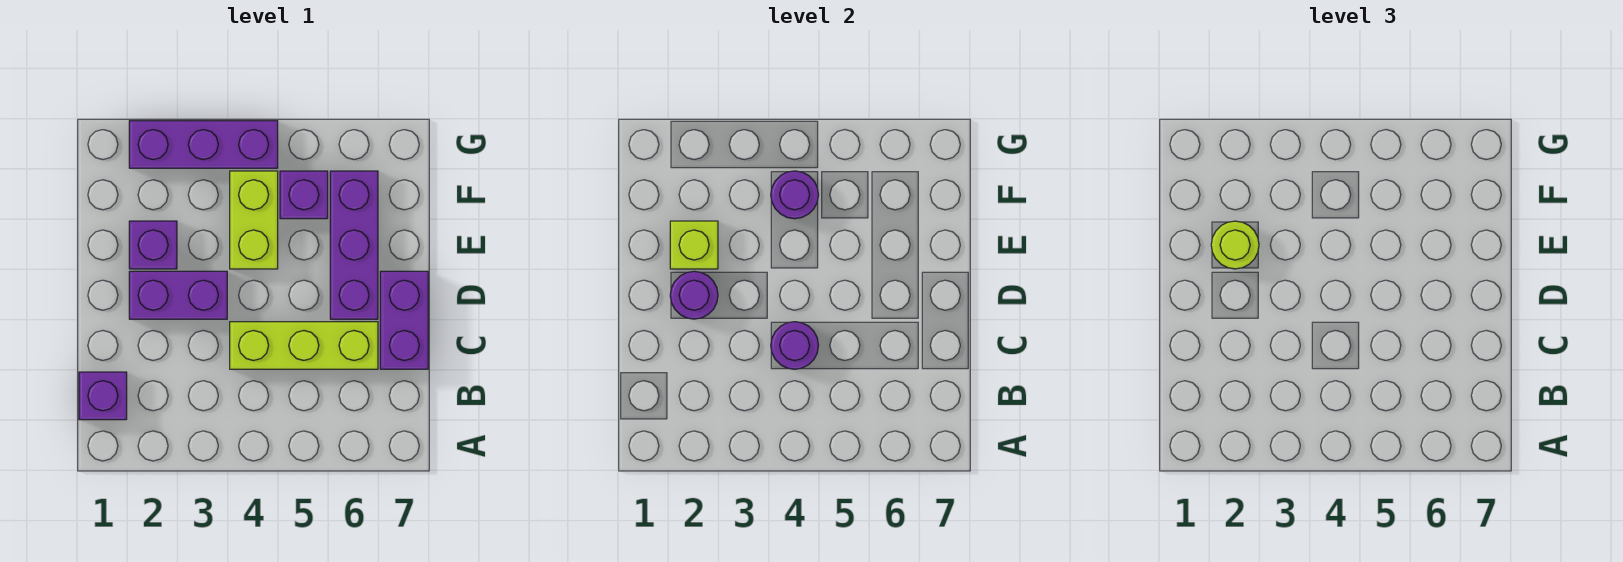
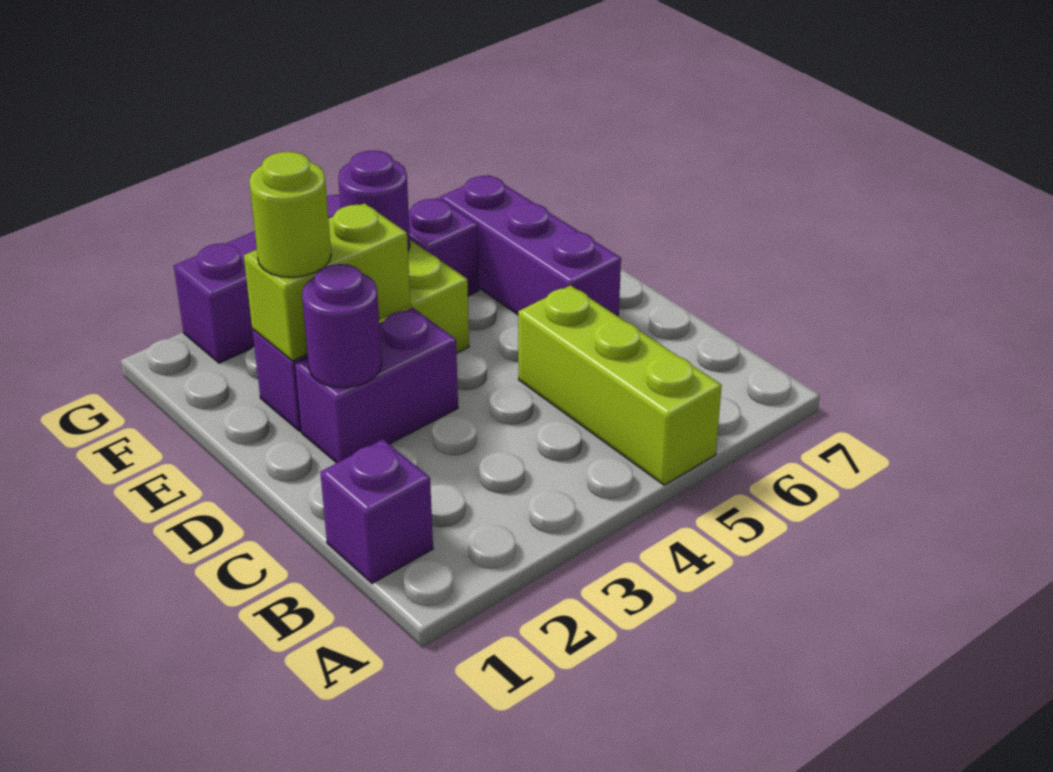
lime 1x3 brick [230,322,378,369] -> lime 1x3 brick turned to [518,285,722,485]
purple 1x1 round brick [771,322,818,369] -> none
purple 1x2 brick [380,271,428,369] -> none
lime 1x1 brick [670,221,718,269] -> lime 1x2 brick [244,203,410,361]

